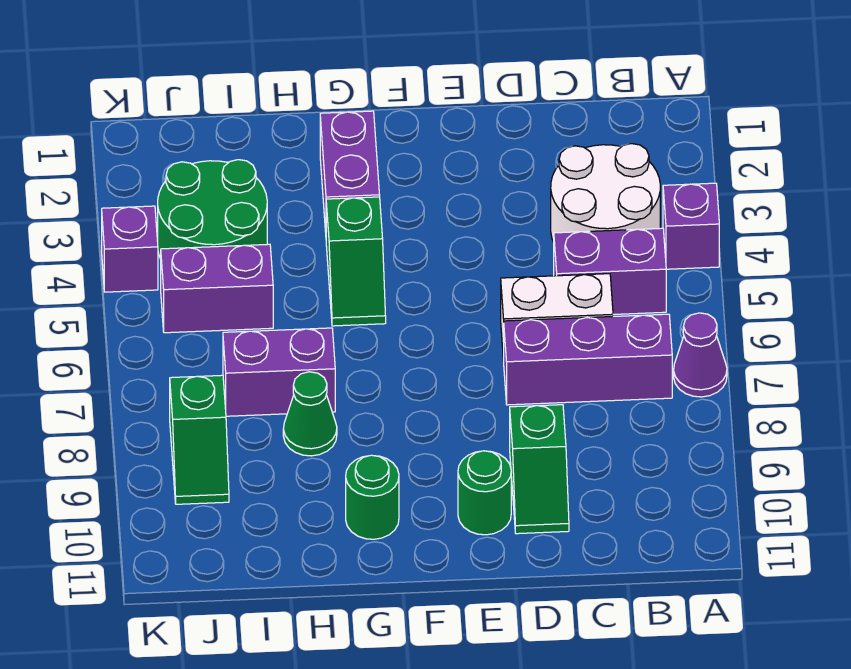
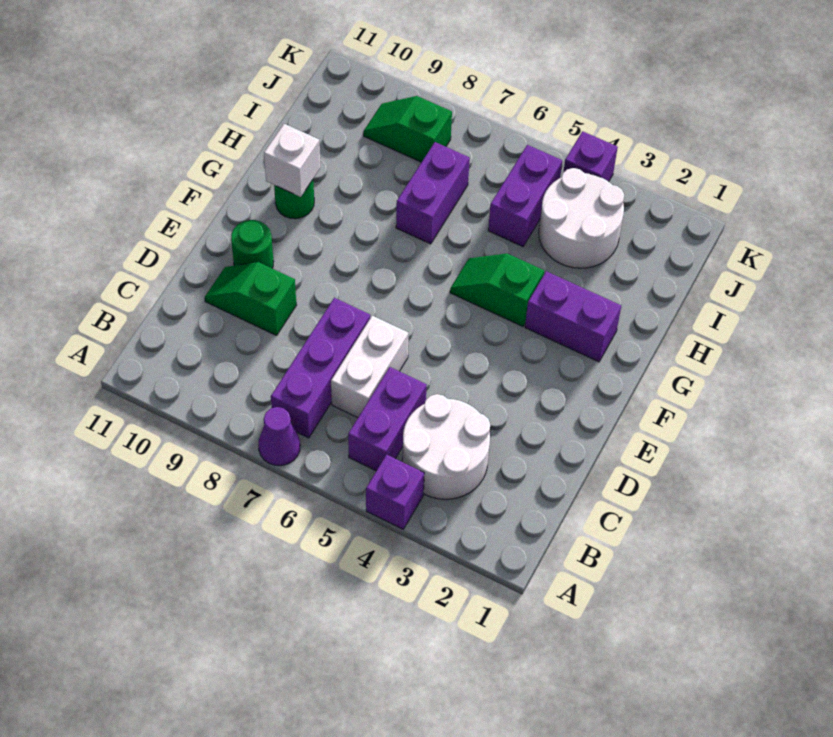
none -> white 1x1 brick [264,124,320,197]
green 1x1 cone [283,372,337,456] -> none
green 2x2 round brick [158,160,267,259] -> white 2x2 round brick [539,168,624,268]

